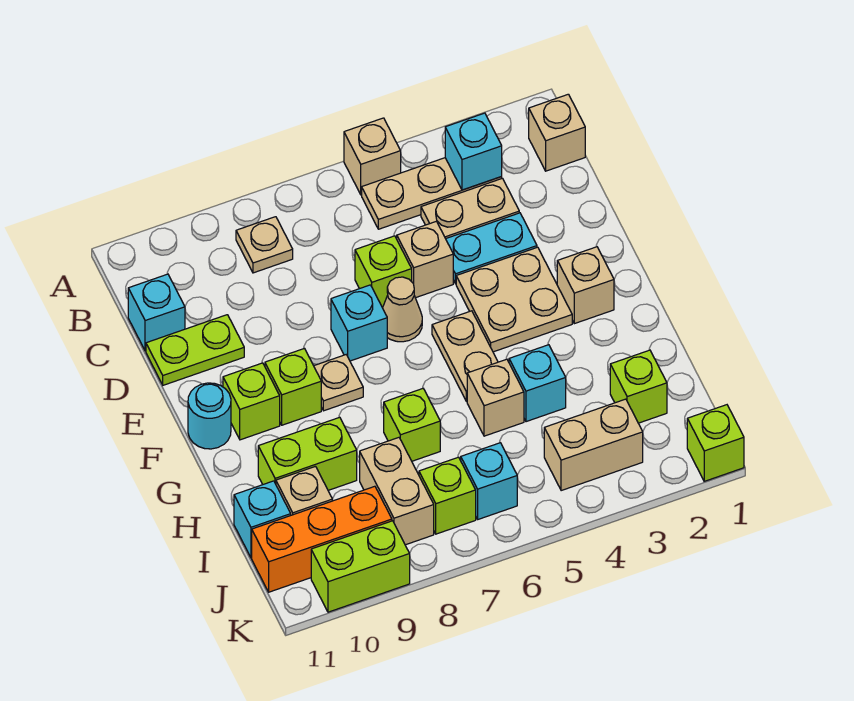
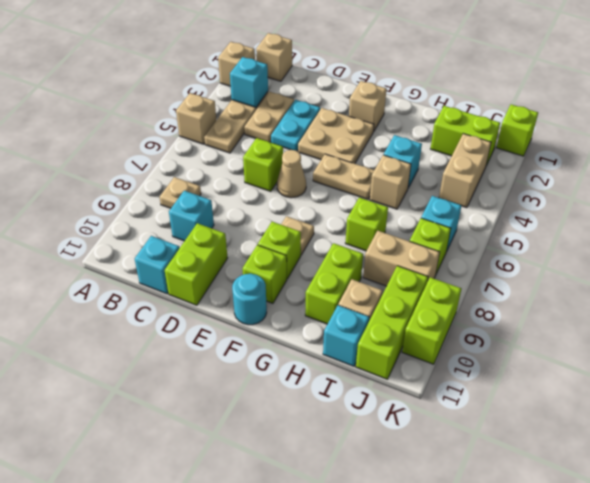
tan 1x1 brick [397,221,453,298] -> tan 1x1 brick moved to [218,42,255,86]
lime 1x2 plate [146,315,244,385] -> lime 1x2 brick [165,223,227,305]
cyan 1x1 brick [331,285,387,361] -> cyan 1x1 brick moved to [169,191,214,241]
lime 1x1 brick [610,350,667,423] -> lime 1x2 brick [431,106,500,165]
orange 1x3 brick [252,486,392,592] -> lime 1x3 brick [356,266,428,379]

